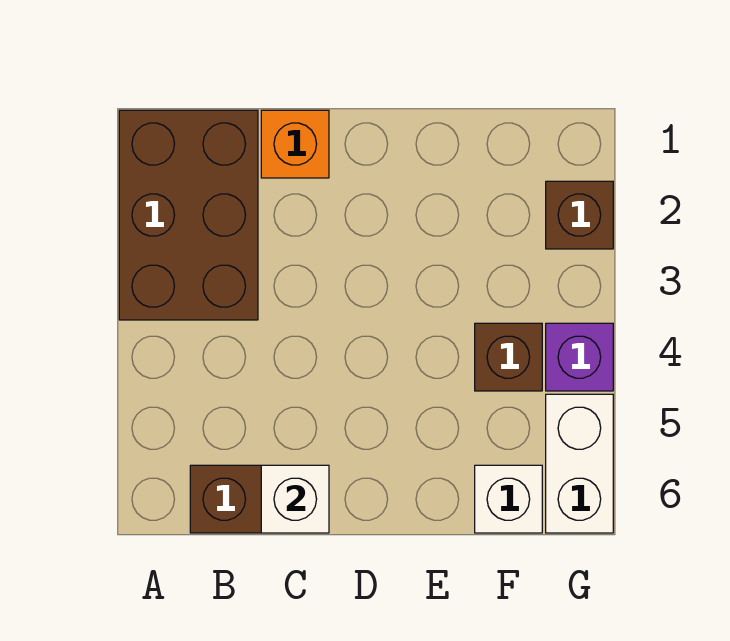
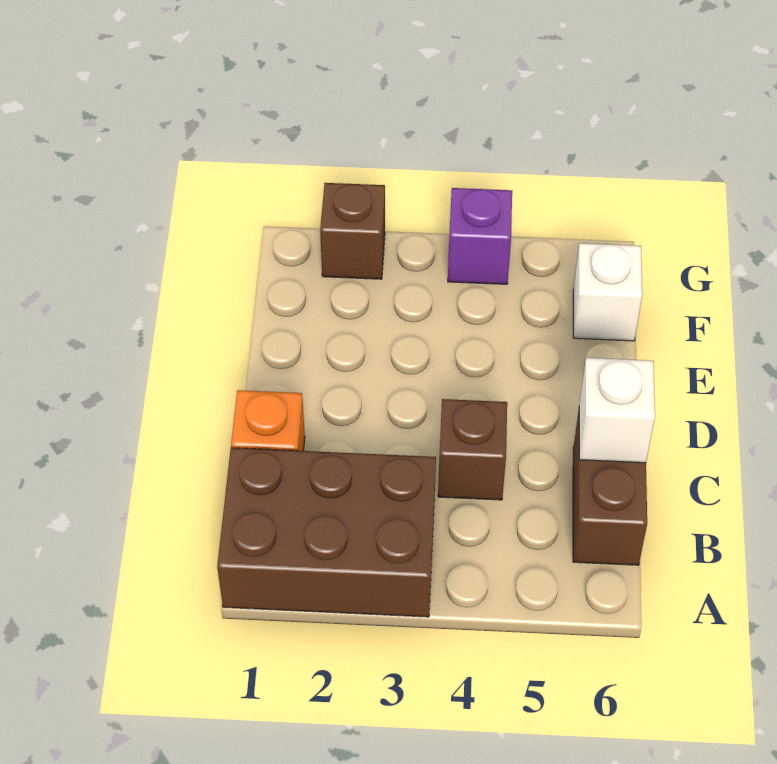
brown 1x1 brick [475,323,542,391] -> brown 1x1 brick moved to [438,399,507,500]
white 1x2 brick [546,394,613,533] -> none

